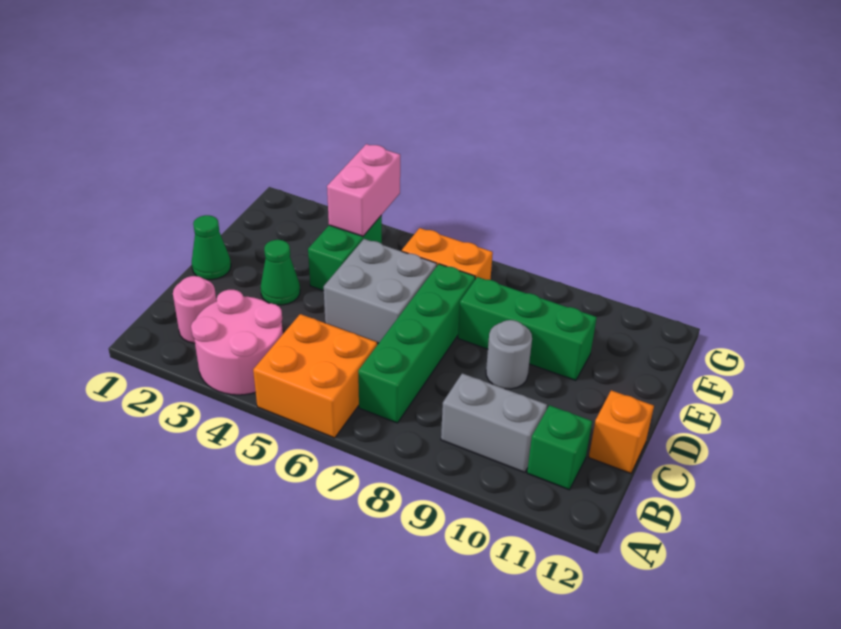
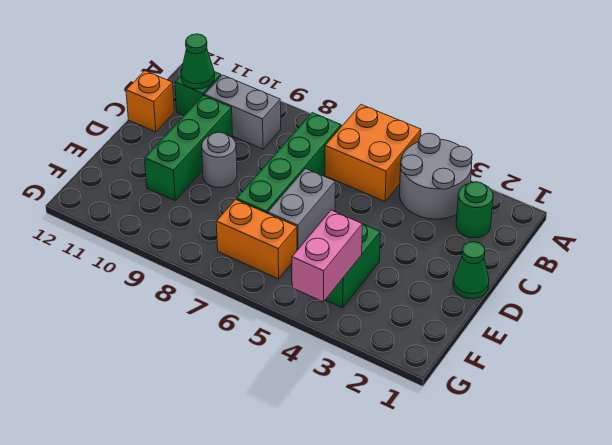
pink 2x2 round brick [191,290,283,395] -> grey 2x2 round brick [399,133,472,219]
pink 1x1 round brick [173,276,216,343] -> green 1x1 round brick [456,182,493,238]
green 1x1 cone [260,240,300,305] -> green 1x1 cone moved to [181,34,215,89]
grey 2x2 brick [324,239,437,343] -> grey 1x2 brick [268,169,335,250]
green 1x3 brick [458,277,597,381] -> green 1x3 brick turned to [145,96,233,200]

